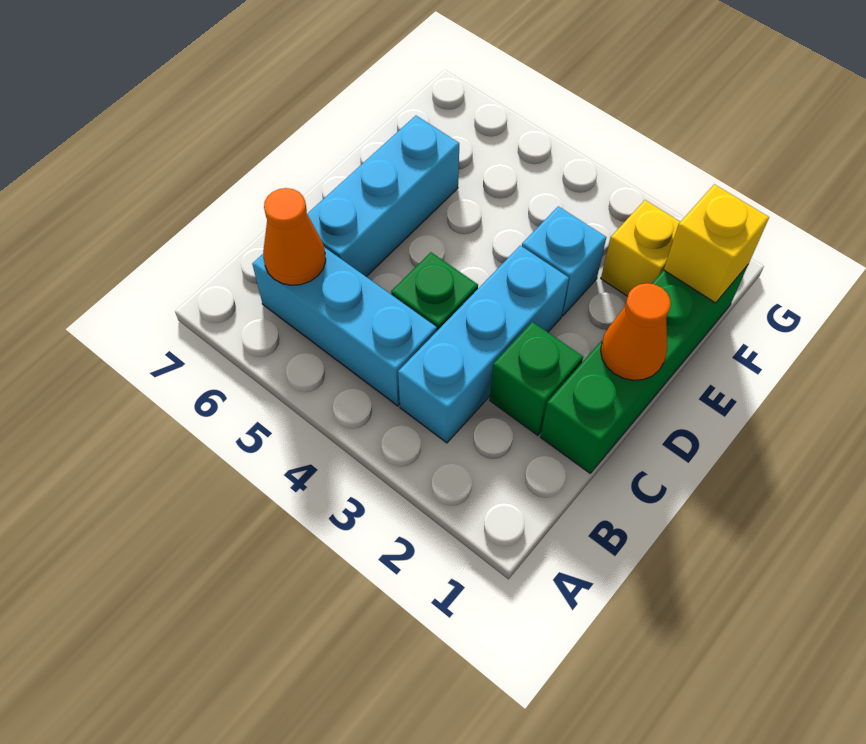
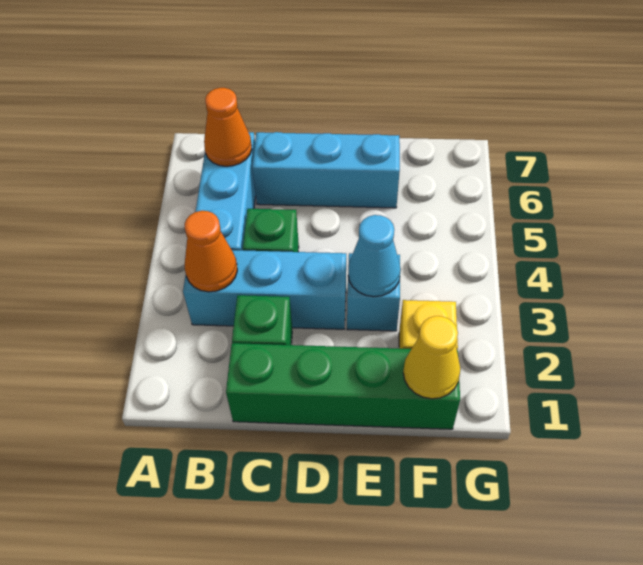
orange 1x1 cone [601,283,671,380] -> orange 1x1 cone moved to [185,211,237,292]
none -> cyan 1x1 cone [348,215,401,297]
yellow 1x1 brick [664,184,769,303] -> yellow 1x1 cone [403,316,460,399]

